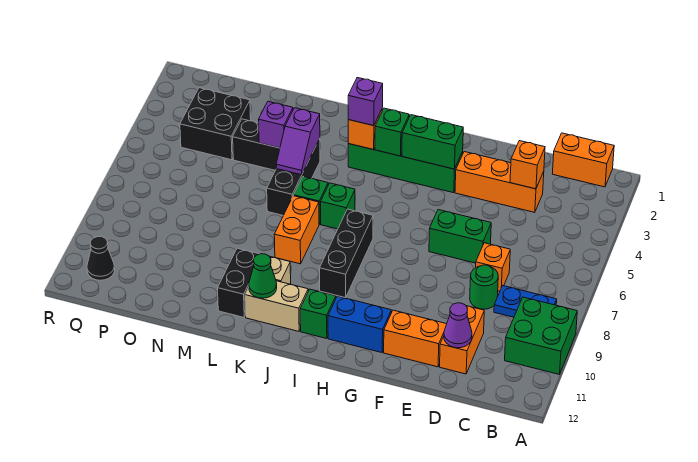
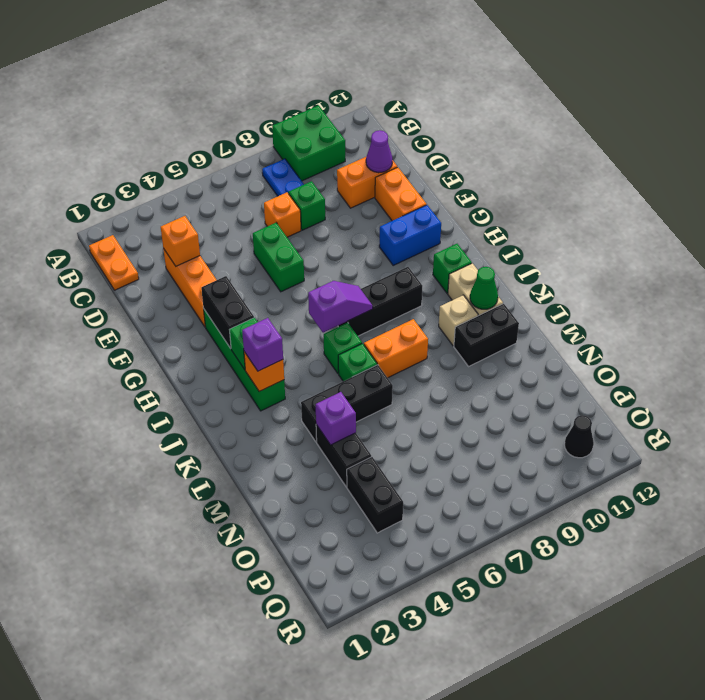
orange 1x2 brick [553,133,614,187] -> orange 1x2 plate [89,235,139,290]
green 1x1 round brick [470,265,498,309] -> green 1x1 brick [288,181,325,230]
green 1x2 brick [402,115,463,169] -> black 1x2 brick [201,276,254,348]
blue 1x2 brick [328,296,391,353] -> blue 1x2 brick turned to [379,205,441,265]
purple 1x2 slope [276,108,320,175] -> purple 1x2 slope moved to [308,281,373,333]
black 2x2 brick [180,88,251,160] -> black 1x2 brick [347,457,403,533]

